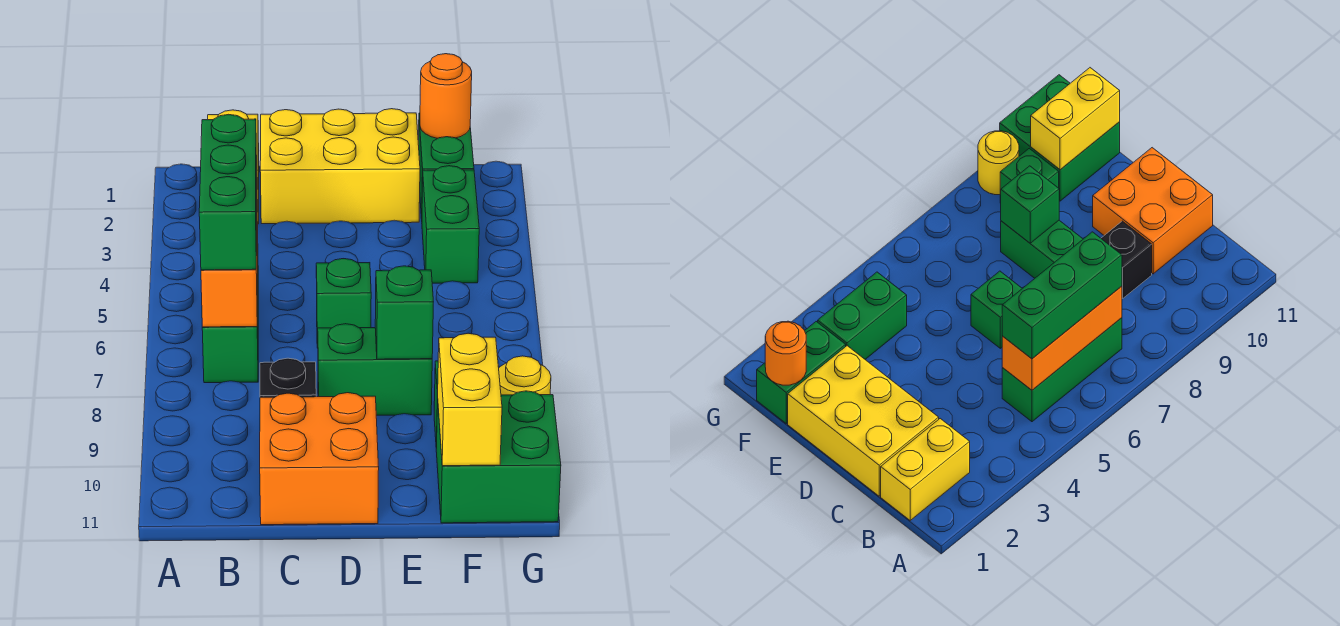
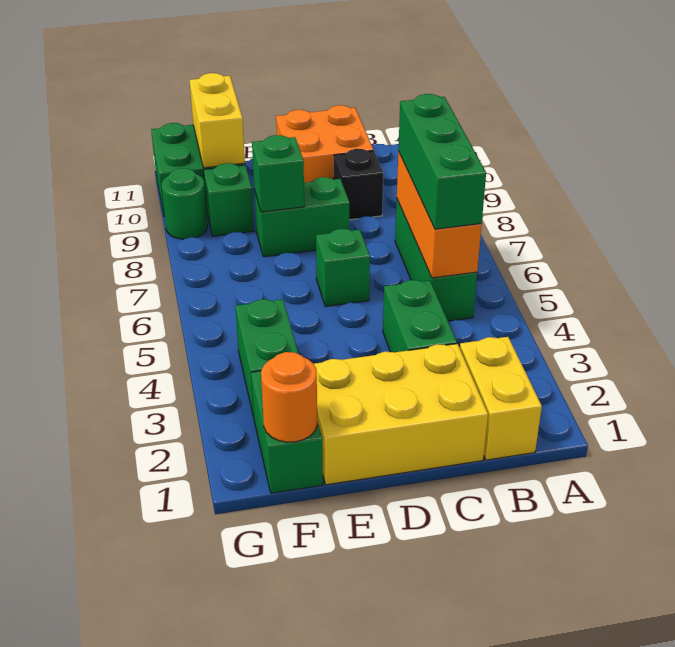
none -> green 1x2 brick [383,280,457,352]
yellow 1x1 round brick [499,356,551,395] -> green 1x1 round brick [162,168,208,239]

